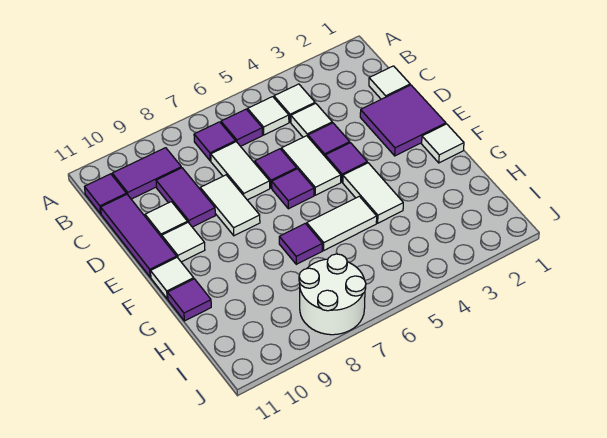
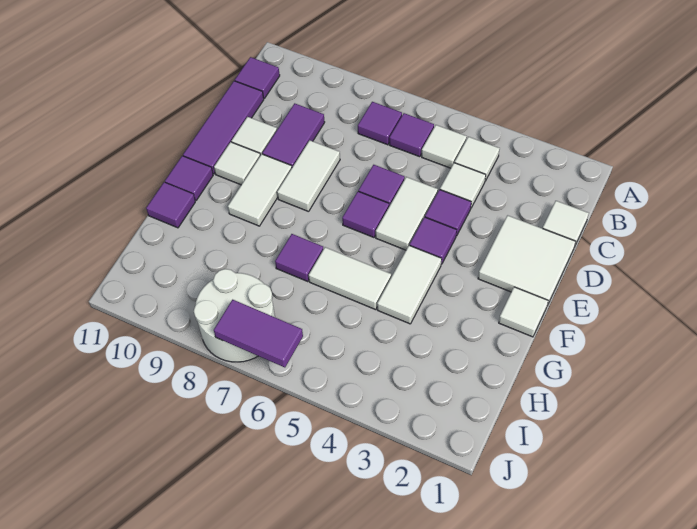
purple 1x2 tile [112,148,181,199] -> purple 1x2 tile moved to [214,300,303,367]
white 1x2 tile [211,142,270,200] -> white 1x2 tile moved to [228,154,292,226]
purple 2x2 tile [360,85,446,156] -> white 2x2 tile [478,215,576,306]
white 1x1 tile [151,258,194,299] -> purple 1x1 tile [165,156,213,200]

